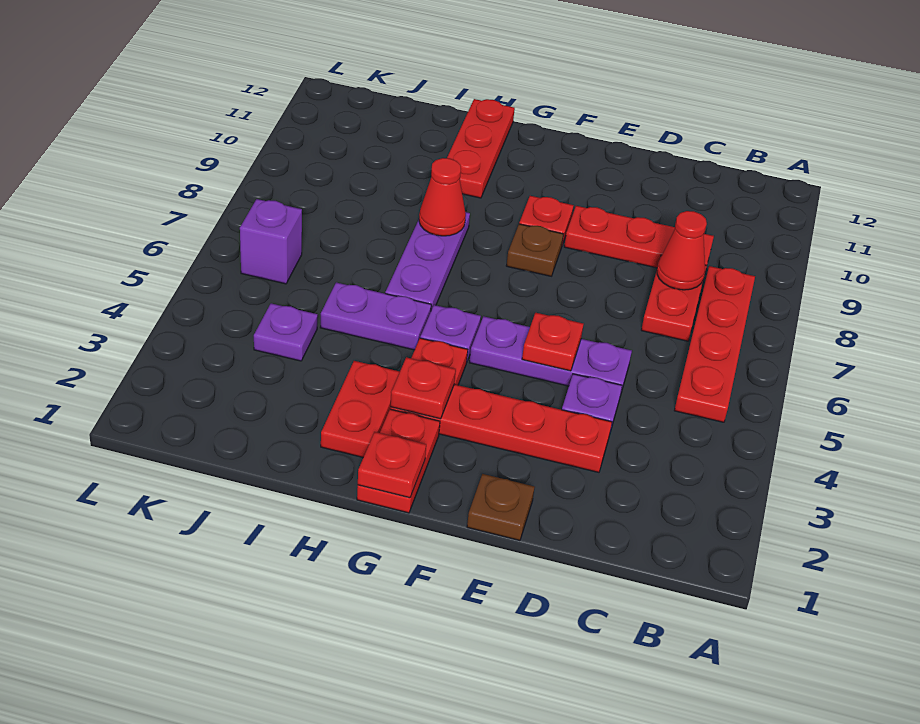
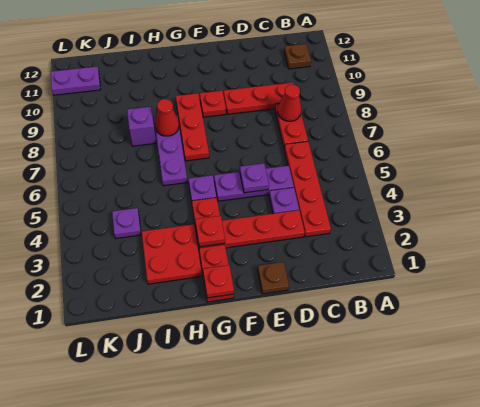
red 1x4 plate [674,266,755,422] -> red 1x4 plate moved to [284,142,331,237]
red 1x1 plate [522,313,583,371] -> purple 1x1 plate [240,163,269,193]
brown 1x1 plate [506,224,563,276] -> brown 1x1 plate moved to [284,44,311,69]
red 1x2 plate [321,361,400,457] -> red 2x2 plate [142,224,202,284]
purple 1x2 plate [320,282,431,350] -> purple 1x2 plate moved to [51,67,101,95]
red 1x3 plate [447,99,515,198] -> red 1x3 plate moved to [176,93,209,161]
purple 1x1 brick [240,199,302,284] -> purple 1x1 brick moved to [127,107,156,146]

